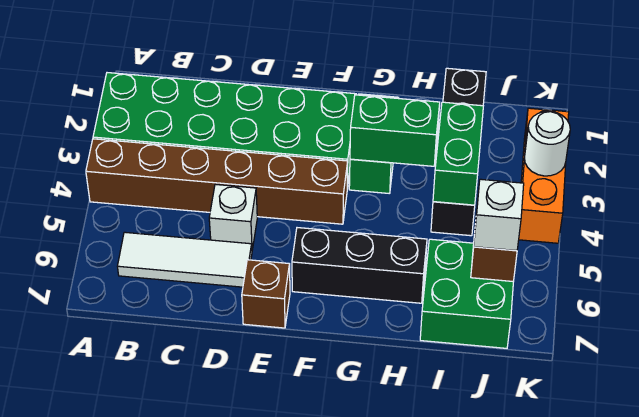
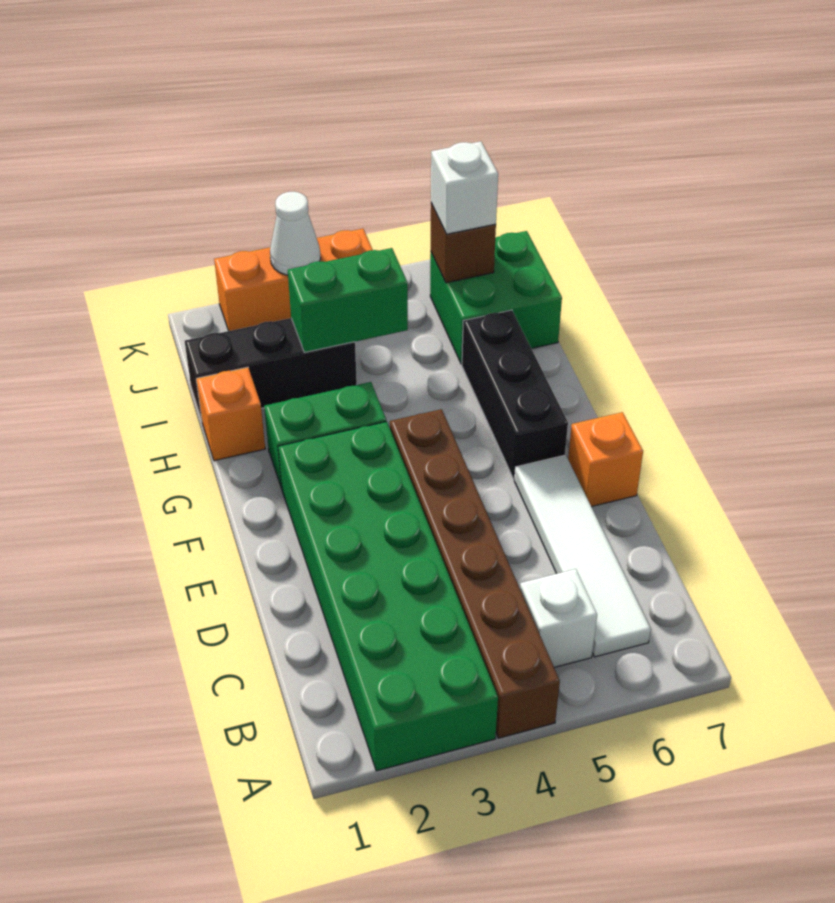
white 1x3 tile [117,232,252,287] -> white 1x4 tile [514,455,651,657]
white 1x1 brick [209,184,257,250] -> white 1x1 brick moved to [520,569,597,667]
brown 1x1 brick [242,260,290,328] -> orange 1x1 brick [568,412,643,507]
green 1x2 brick [350,95,440,166] -> none
none -> orange 1x1 brick [196,367,265,461]
black 1x4 brick [431,68,486,236] -> black 1x3 brick [185,318,357,420]
white 1x1 round brick [525,111,570,176] -> white 1x1 cone [270,192,321,275]

